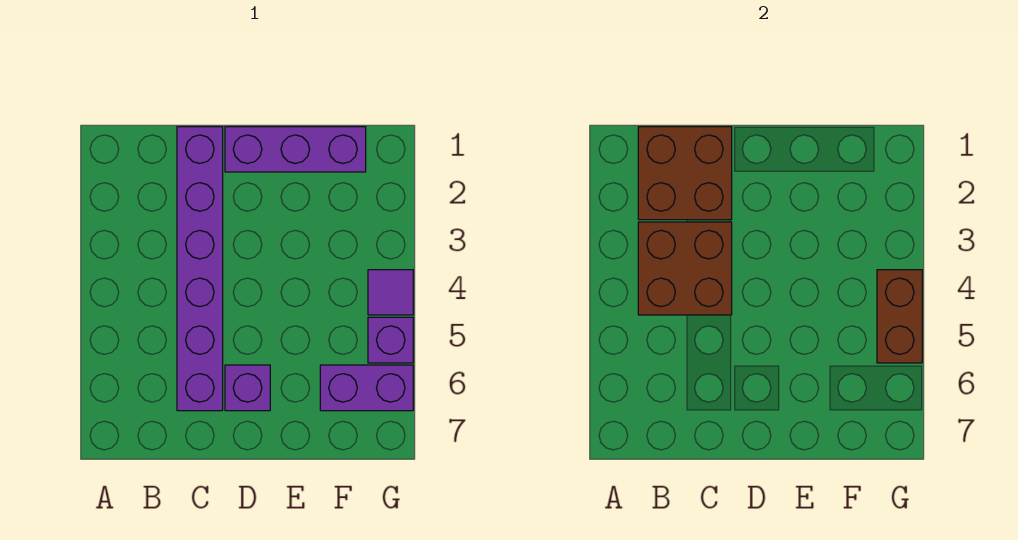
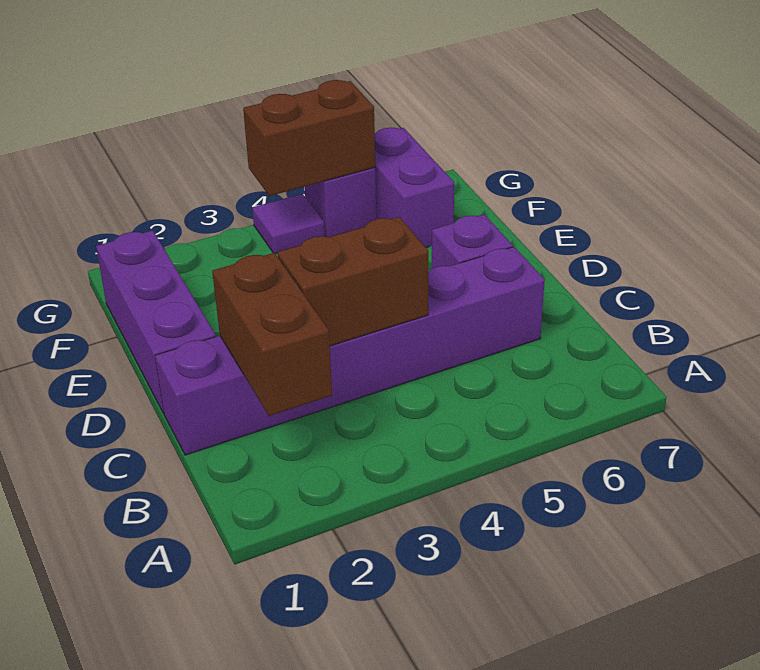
brown 2x2 brick [638,127,732,220] -> brown 1x2 brick [212,253,332,416]
brown 2x2 brick [638,222,732,315] -> brown 1x2 brick [278,217,428,346]

